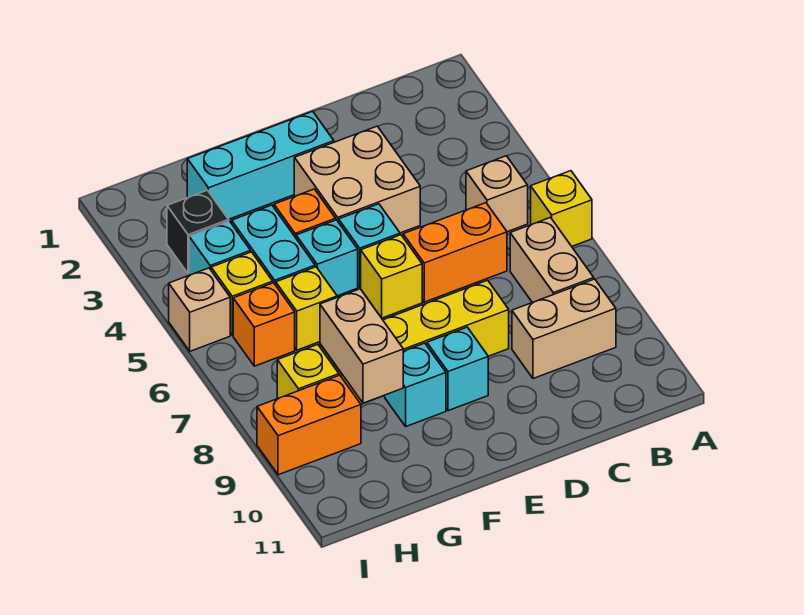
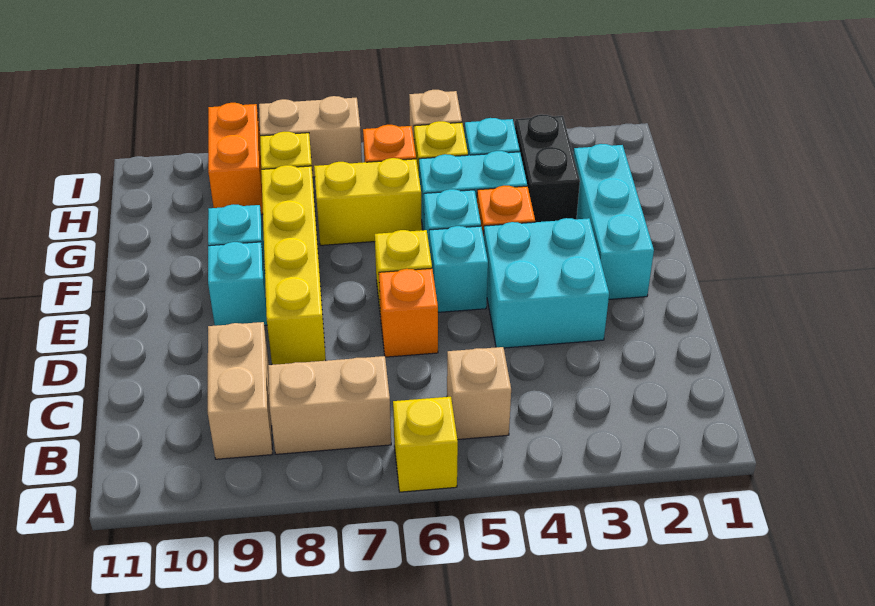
orange 1x2 brick [403,203,507,302] -> orange 1x1 brick [379,268,438,357]
tan 2x2 brick [294,126,420,233] -> cyan 2x2 brick [484,218,609,348]
yellow 1x1 brick [276,267,337,350] -> yellow 1x2 brick [314,158,422,245]
tan 1x2 brick [320,289,403,403] -> tan 1x2 brick moved to [259,96,362,177]
black 1x1 brick [167,190,229,274] -> black 1x2 brick [515,114,580,222]

